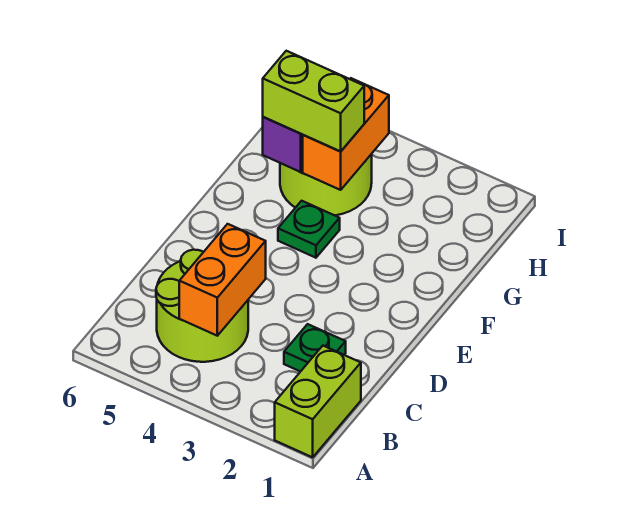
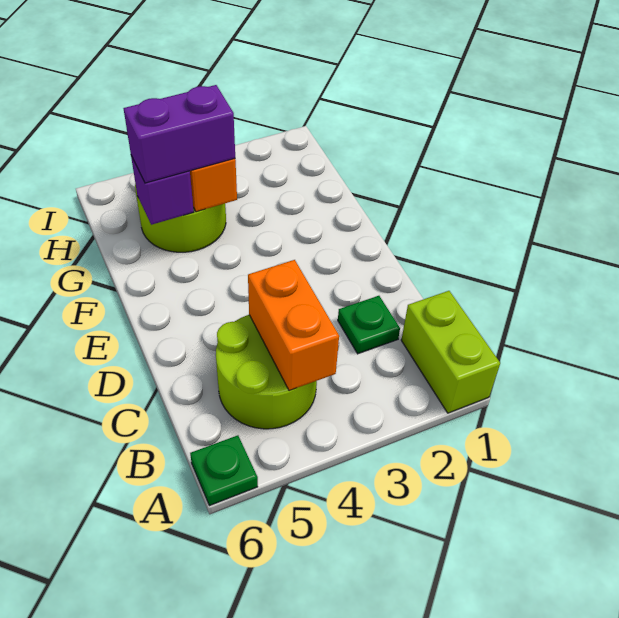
green 1x1 plate [278,201,340,258] -> green 1x1 plate moved to [190,435,258,506]
lime 1x2 brick [263,51,364,152] -> purple 1x2 brick [123,85,235,183]

